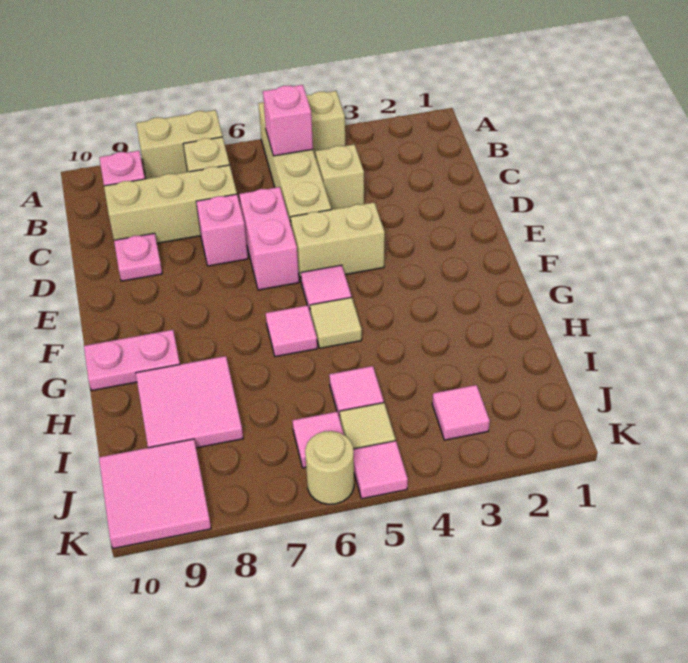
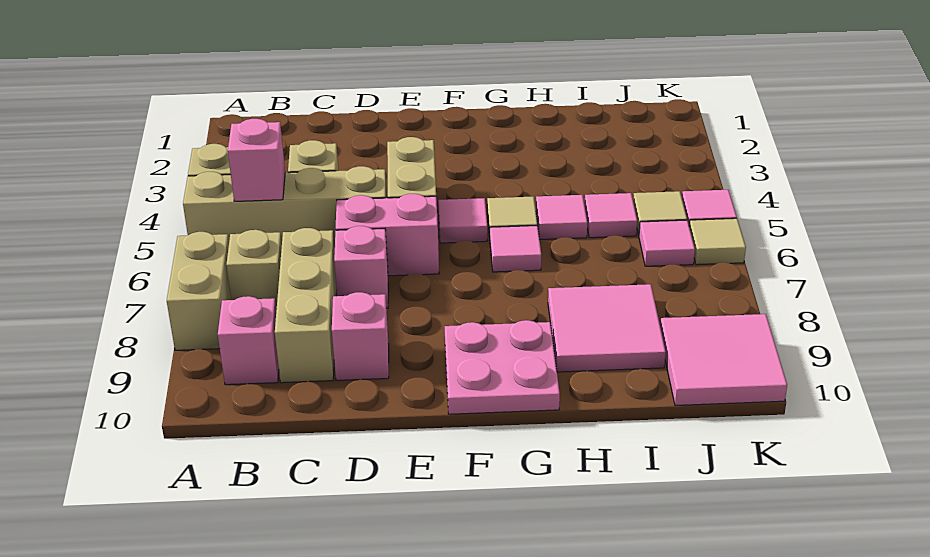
pink 1x1 plate [114,233,162,281] -> pink 1x1 brick [332,292,389,380]
pink 1x2 plate [84,330,180,391] -> pink 2x2 plate [445,320,560,414]
pink 1x1 tile [432,385,490,440] -> pink 1x1 tile moved to [536,195,587,240]
tan 1x1 round brick [305,431,354,504] -> tan 1x1 tile [689,218,746,265]

